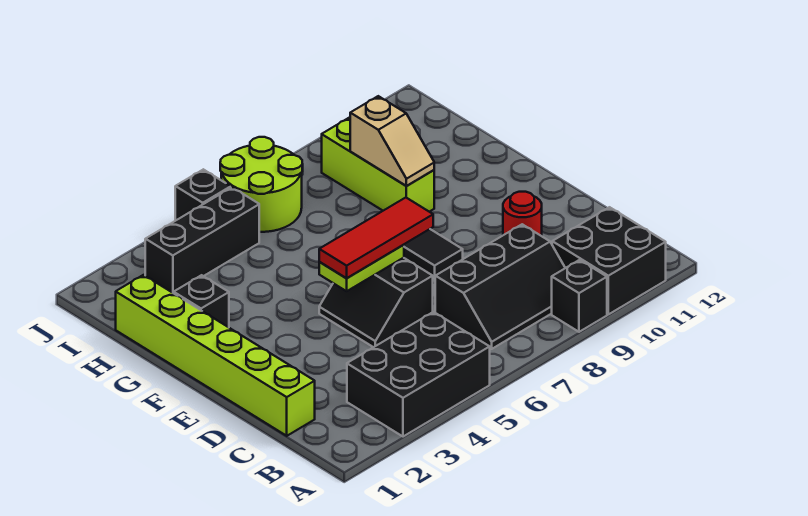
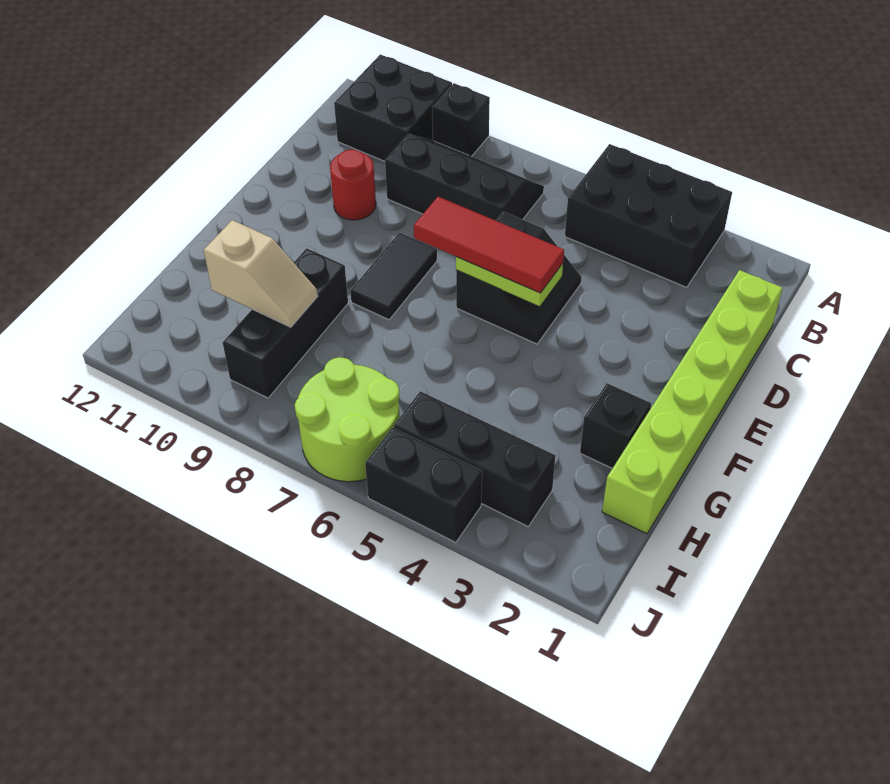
lime 1x3 brick [322,118,434,212] -> black 1x3 brick [223,248,348,398]
tan 1x2 slope [350,96,434,186] -> tan 1x2 slope turned to [204,220,318,327]
black 1x1 brick [175,169,231,221] -> black 1x2 brick [365,427,482,543]

